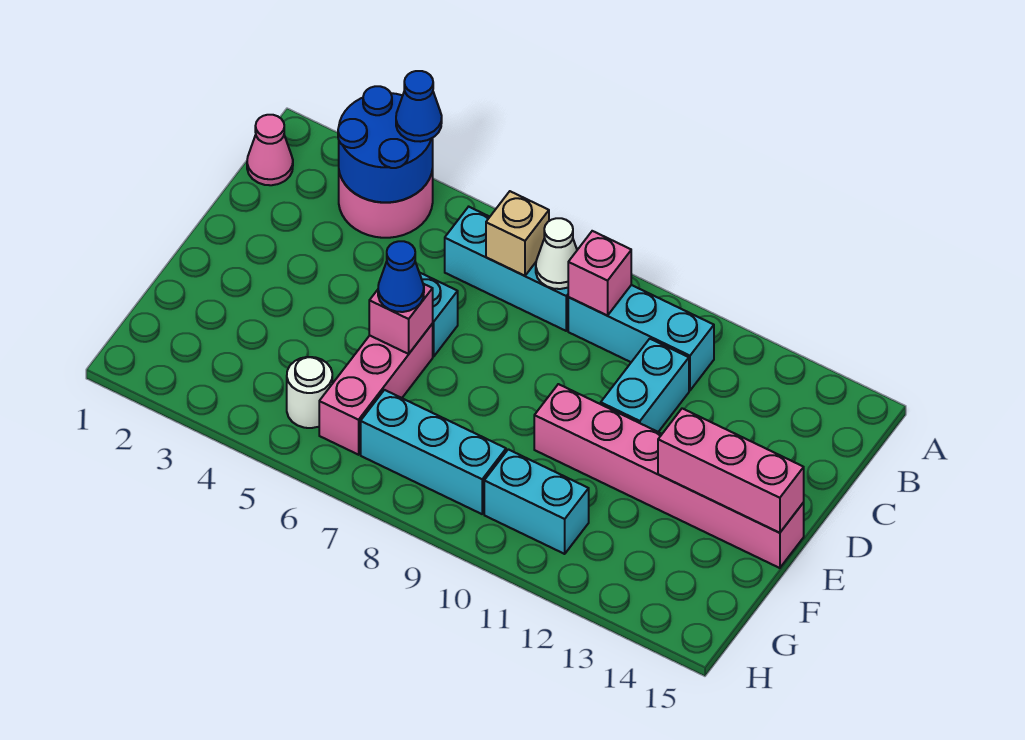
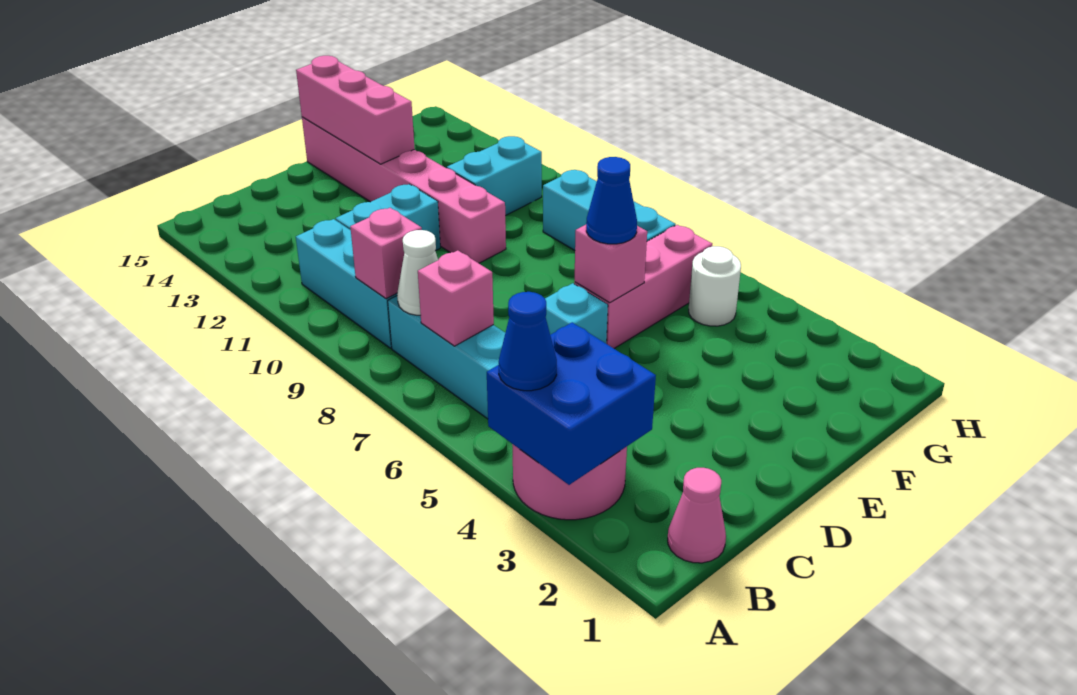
blue 2x2 round brick [338,86,433,202] -> blue 2x2 brick [487,322,656,485]
tan 1x1 brick [486,191,549,276] -> pink 1x1 brick [418,250,494,346]
cyan 1x2 brick [484,449,589,554] -> cyan 1x2 brick turned to [447,136,542,216]

